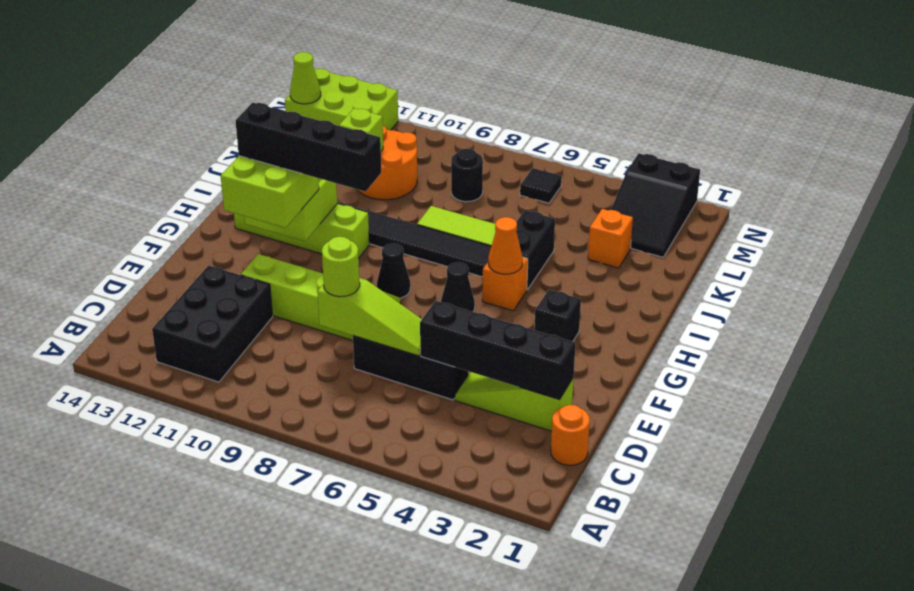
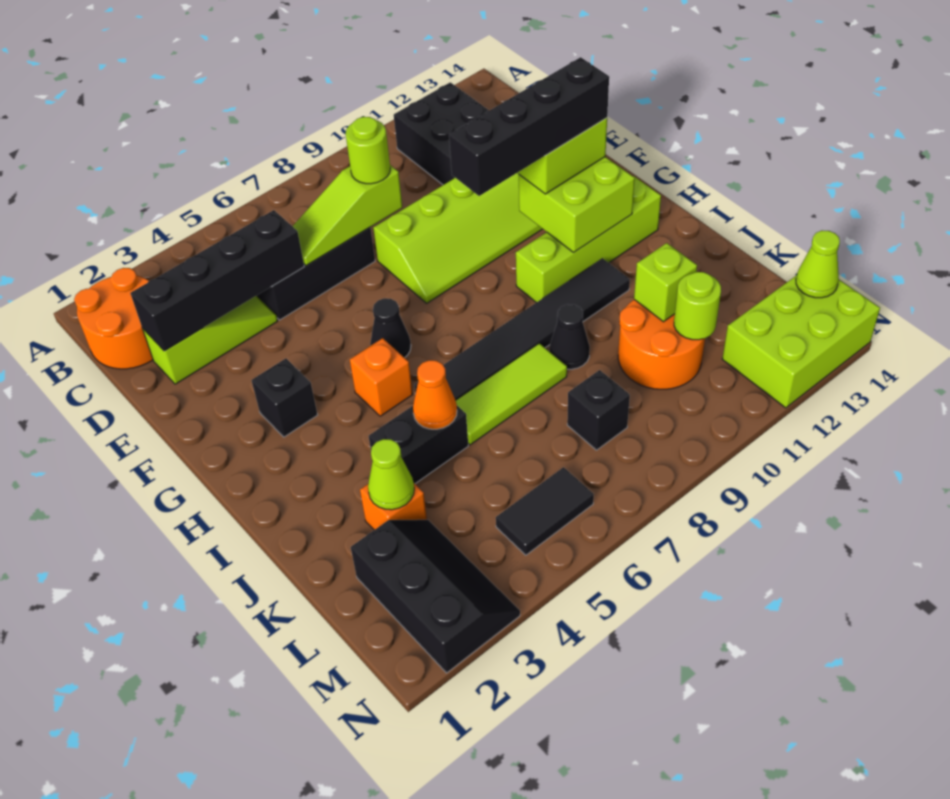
orange 1x1 round brick [551,405,590,465] -> orange 2x2 round brick [74,268,153,369]
black 1x1 cone [377,243,410,298] -> black 1x1 cone moved to [549,304,590,369]
orange 1x1 cone [488,217,523,274] -> orange 1x1 cone moved to [413,360,457,429]
black 1x2 brick [516,210,555,290] -> black 1x2 brick turned to [369,406,468,484]
none -> lime 1x1 cone [368,439,414,510]
black 2x3 slope [611,153,700,257] -> black 2x3 slope turned to [351,520,520,673]
black 1x1 round brick [451,149,483,202] -> black 1x1 brick [567,370,630,450]
none -> lime 1x1 round brick [674,272,721,340]
black 1x1 tile [520,168,562,203] -> black 1x2 tile [496,467,594,555]

